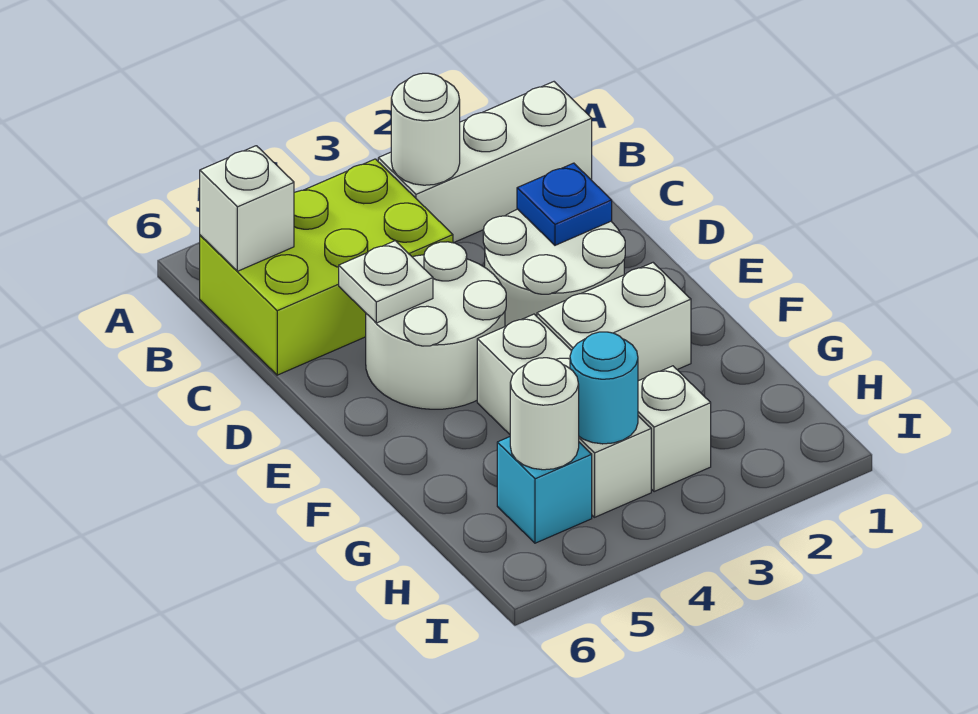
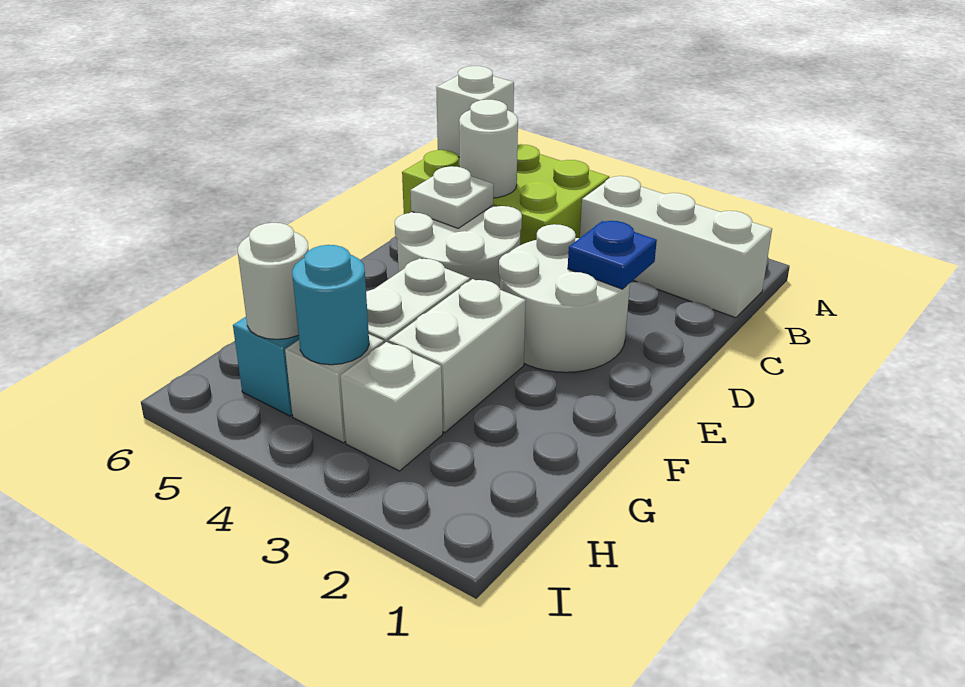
white 1x1 round brick [391,73,460,185] -> white 1x1 round brick moved to [459,100,518,198]
white 1x2 brick [537,263,691,381] -> white 1x2 brick turned to [389,279,526,433]

